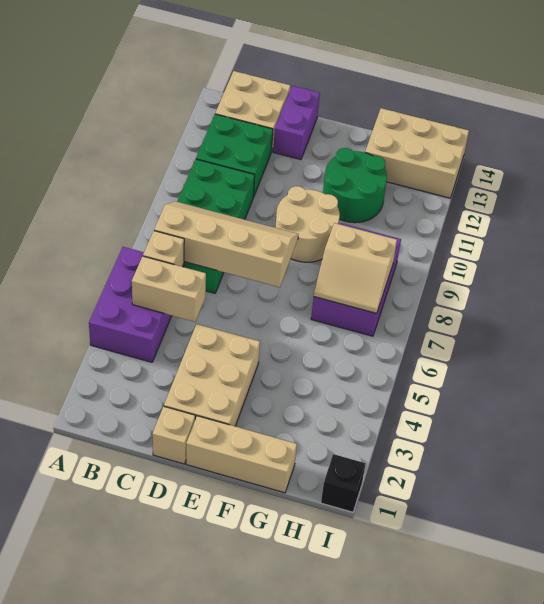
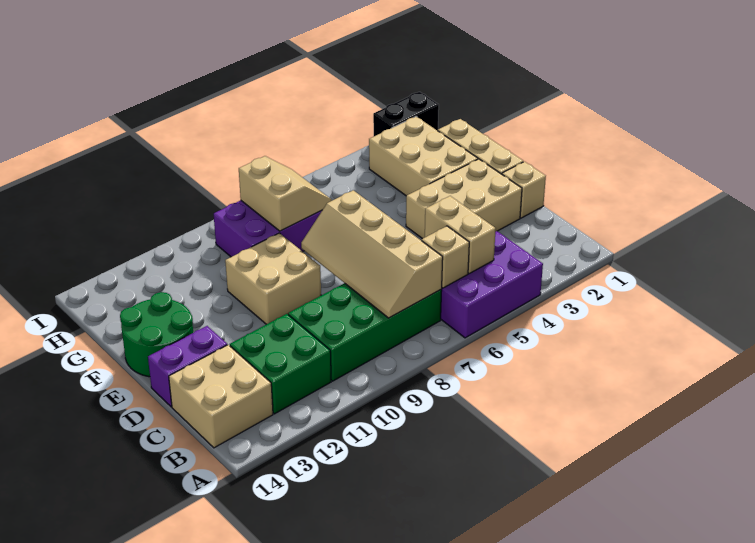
tan 2x2 round brick [275,186,340,262] -> tan 2x2 brick [225,233,321,324]
green 2x2 round brick [323,148,387,223] -> green 2x2 round brick moved to [120,292,193,377]
tan 2x3 brick [365,108,469,198] -> tan 2x3 brick moved to [369,117,478,196]
black 1x1 brick [321,454,366,512] -> black 1x2 brick [373,92,439,136]

